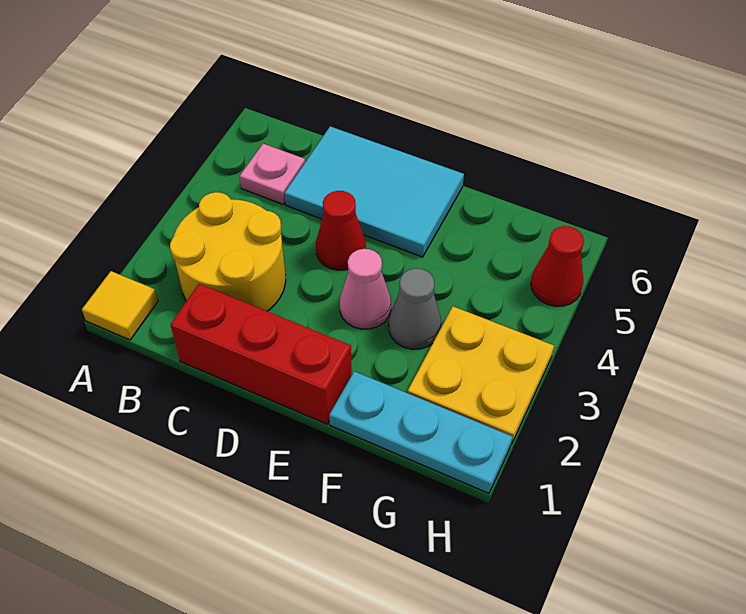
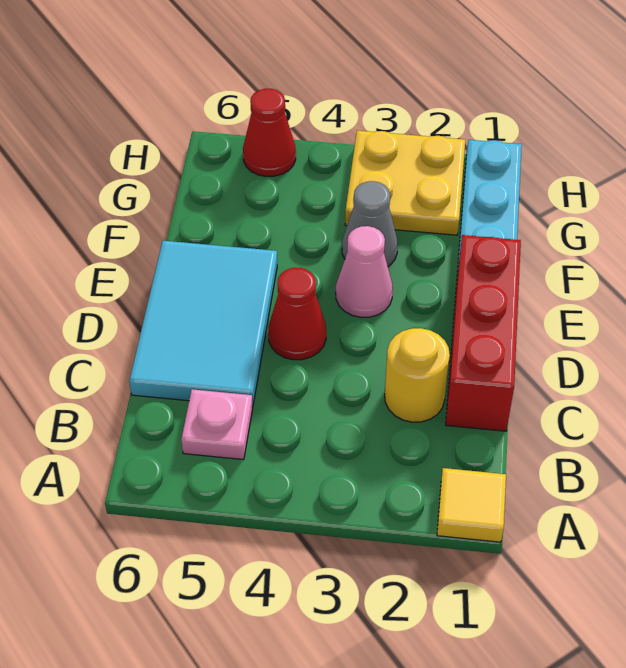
yellow 2x2 round brick [170,192,286,311] -> yellow 1x1 round brick [385,328,450,422]

